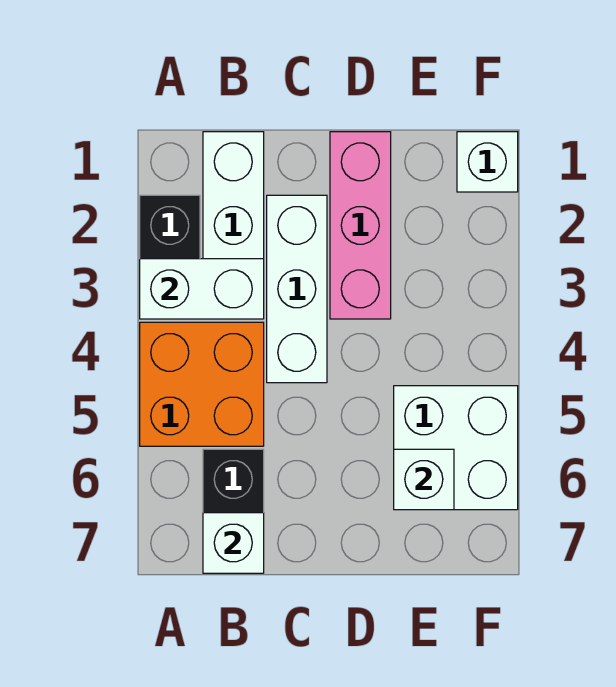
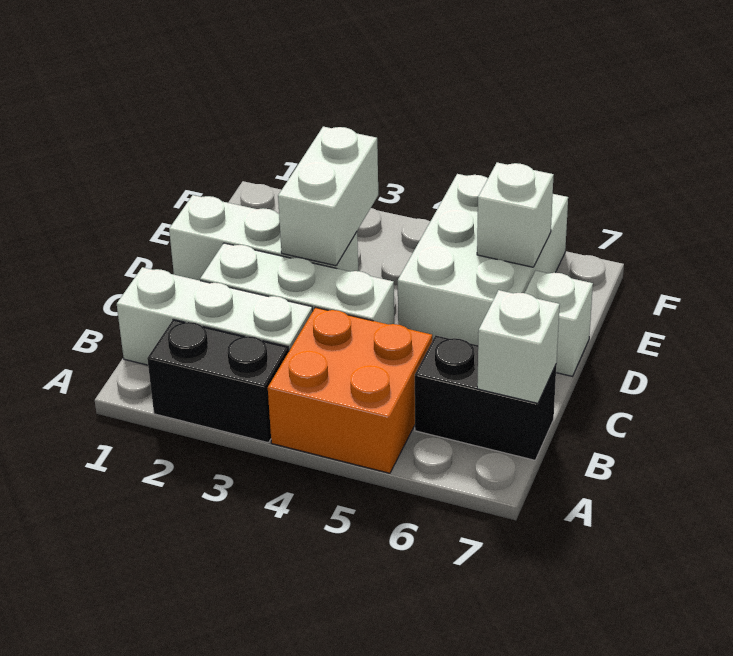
white 1x2 brick [140,259,264,319] -> white 1x2 brick moved to [278,127,378,266]
pink 1x3 brick [330,132,391,319] -> white 1x3 brick [169,195,358,281]
white 2x2 brick [394,386,518,510] -> white 2x3 brick [398,174,568,345]
white 1x1 brick [457,132,518,192] -> white 1x1 brick moved to [525,271,593,376]

